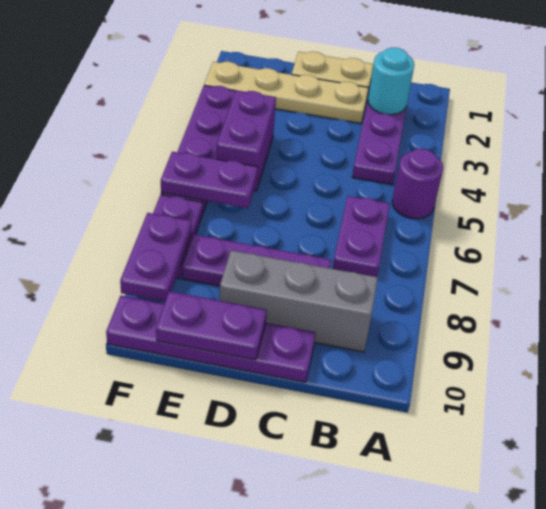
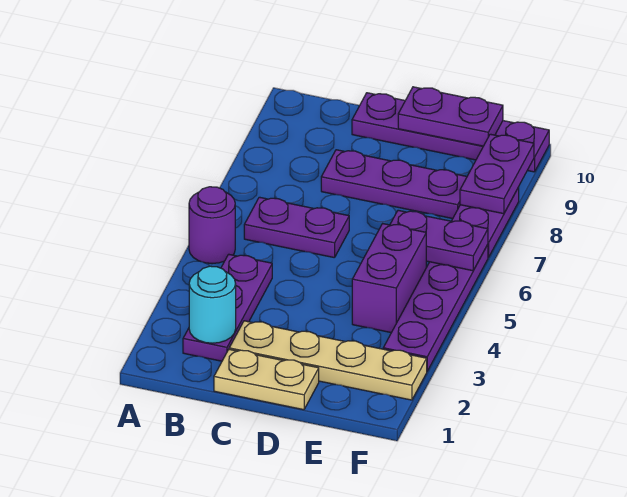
purple 1x2 plate [333,196,390,277] -> purple 1x2 plate turned to [244,197,349,258]
grey 1x3 brick [219,250,378,352] -> none

